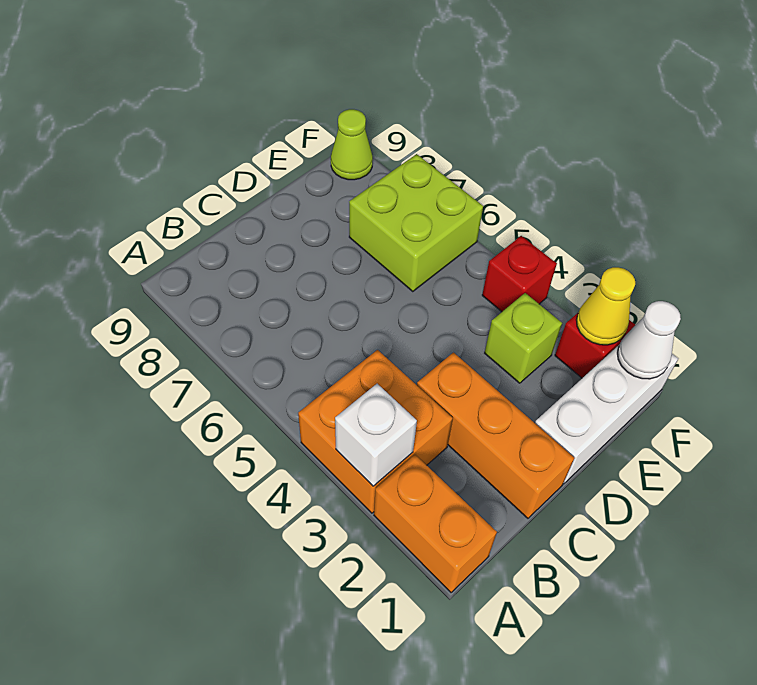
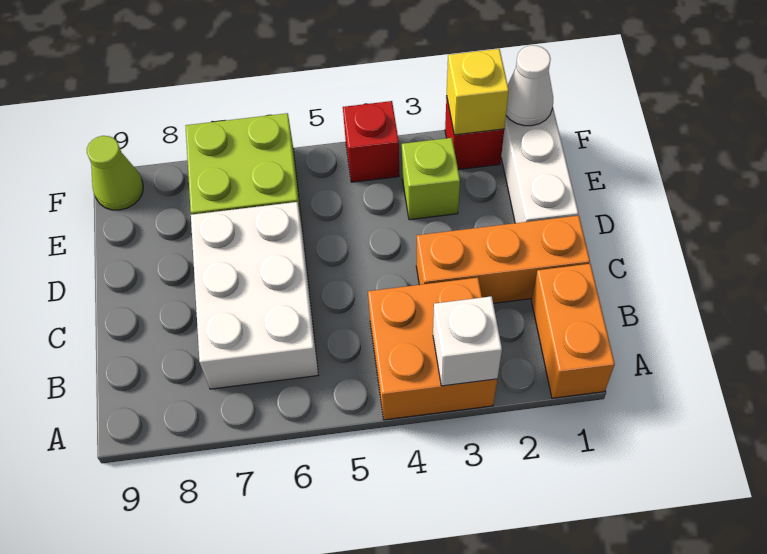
orange 1x2 brick [374,455,497,592] -> orange 1x2 brick turned to [532,264,615,398]
none -> white 2x3 brick [191,202,318,389]
yellow 1x1 cone [576,267,635,345] -> yellow 1x1 brick [447,49,509,135]

